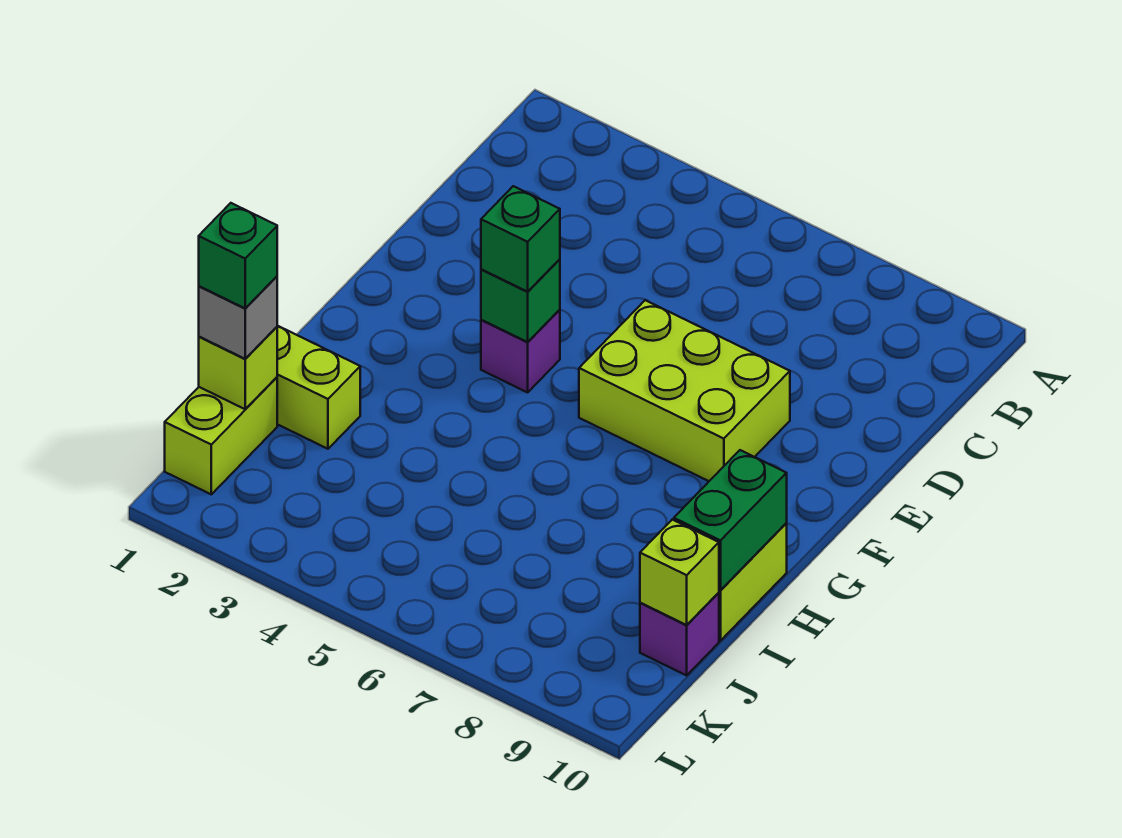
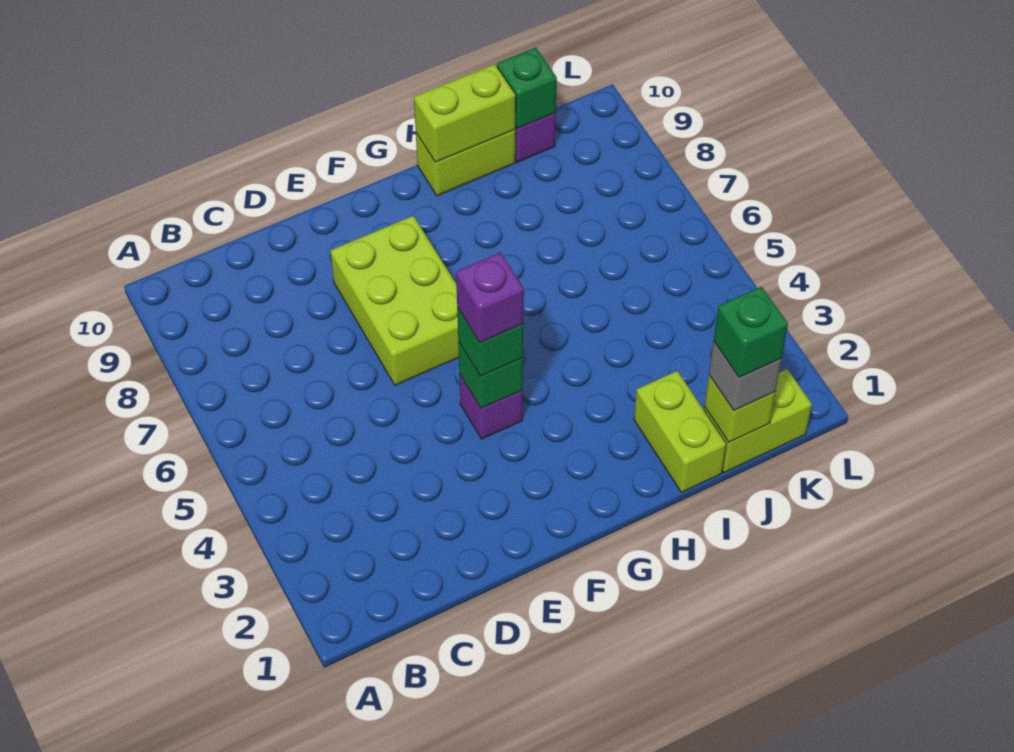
none -> purple 1x1 brick [456,252,524,343]
green 1x2 brick [674,450,787,590] -> lime 1x2 brick [414,64,516,162]
lime 1x1 brick [640,520,719,625] -> green 1x1 brick [497,47,557,128]

